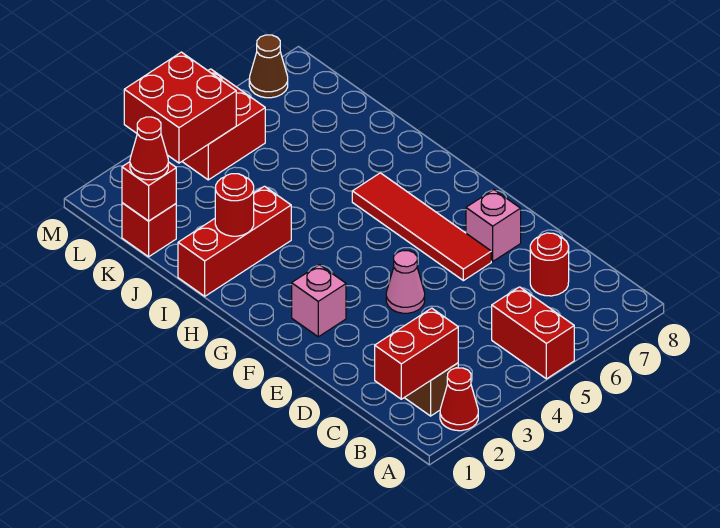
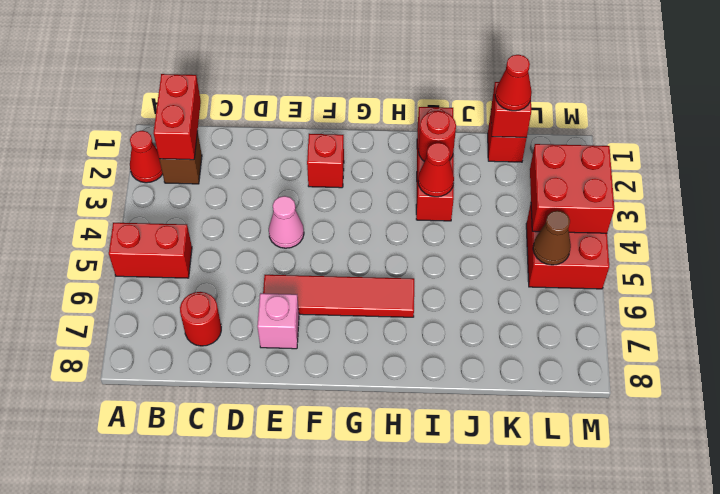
pink 1x1 brick [292,265,346,337] -> red 1x1 brick [307,134,344,188]
none -> red 1x1 cone [418,143,454,197]
brown 1x1 cone [249,35,288,98] -> brown 1x1 cone moved to [533,211,571,265]

